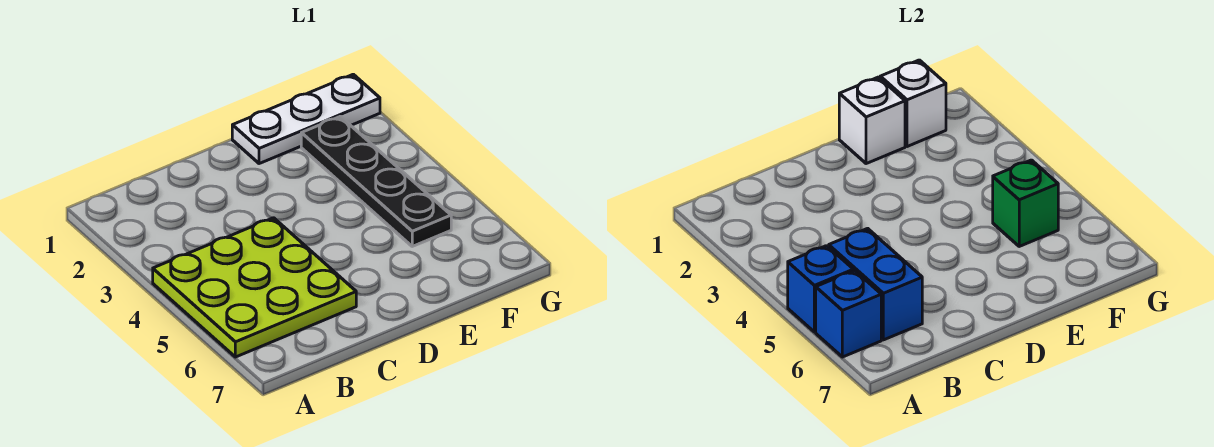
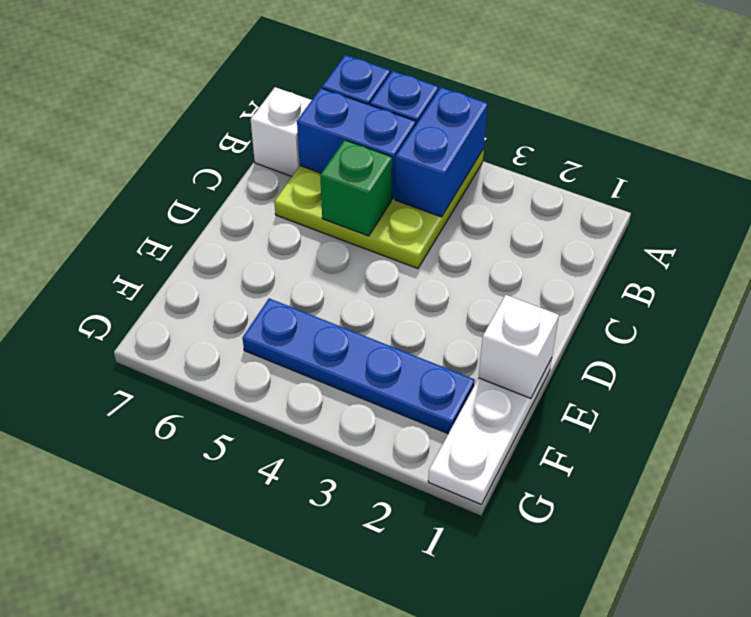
none -> blue 1x2 brick [395,87,488,217]
white 1x1 brick [880,60,946,147] -> white 1x1 brick moved to [251,87,312,176]
black 1x4 plate [301,116,451,246] -> blue 1x4 plate [243,298,475,434]
green 1x1 brick [993,160,1058,246] -> green 1x1 brick moved to [320,140,392,236]

